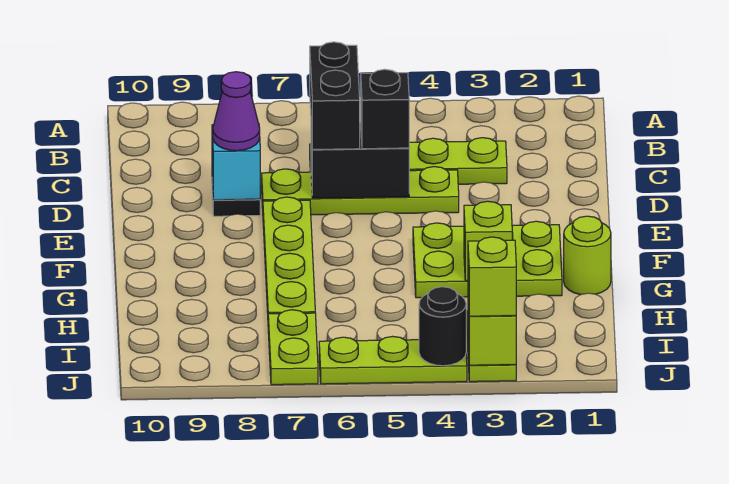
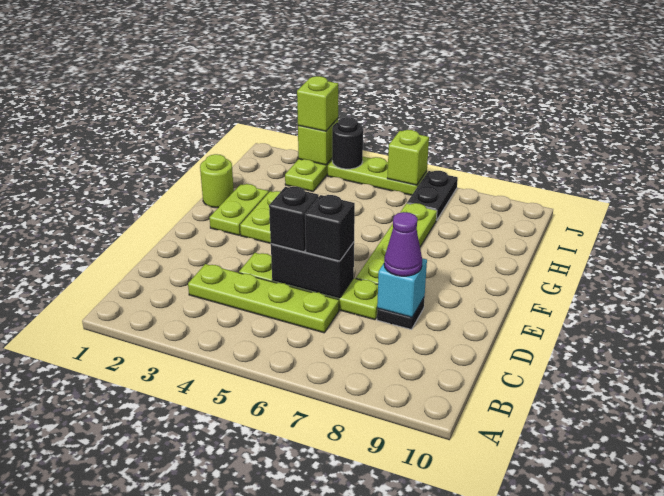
black 1x2 brick [310,42,360,150] -> black 1x1 brick [305,195,355,261]
lime 1x1 brick [464,201,512,281] -> lime 1x1 brick moved to [387,130,429,185]
lime 1x2 plate [268,310,318,385] -> black 1x2 plate [407,171,458,220]

